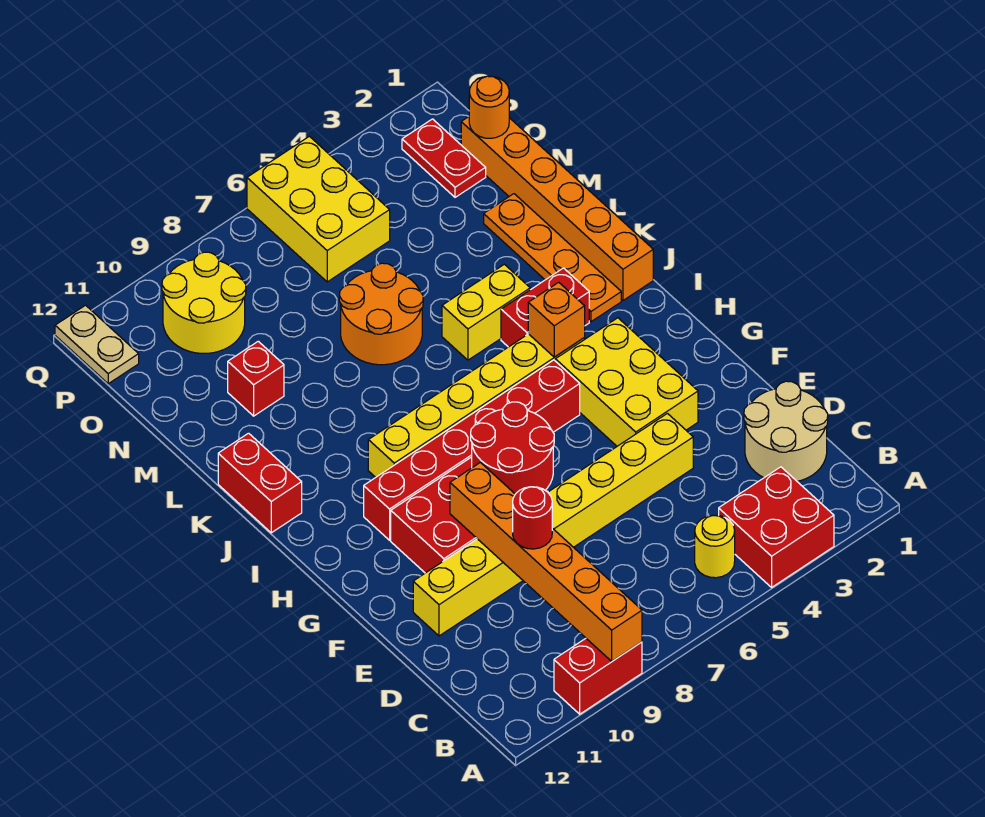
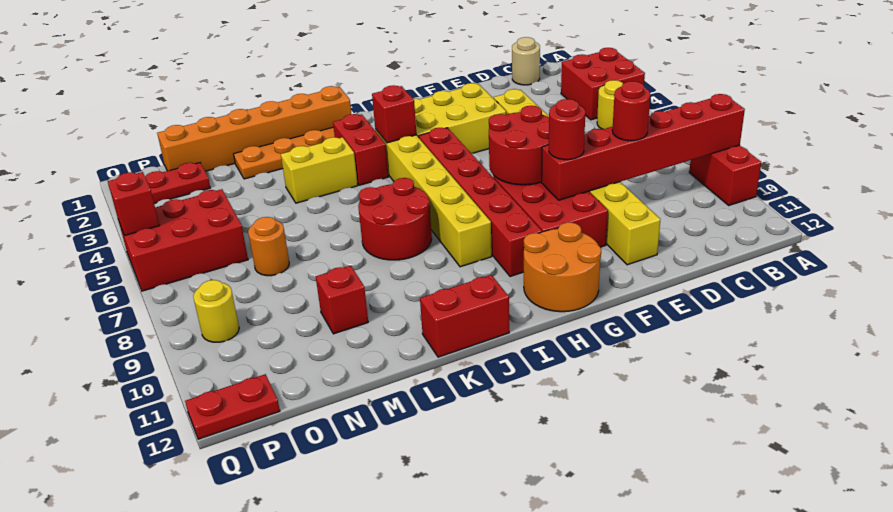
orange 1x6 brick [450,462,642,661] -> red 1x6 brick [542,94,745,200]
tan 2x2 round brick [744,381,828,481] -> tan 1x1 round brick [512,37,540,85]
none -> red 1x1 round brick [549,99,585,160]
orange 1x1 brick [528,282,585,357] -> red 1x1 brick [372,85,416,143]
none -> red 2x2 round brick [358,178,432,260]
yellow 1x2 brick [442,264,530,360] -> yellow 1x2 brick turned to [281,137,358,203]
orange 2x2 round brick [339,263,423,365] -> orange 2x2 round brick moved to [524,222,601,312]
orange 1x1 round brick [469,76,509,138] -> orange 1x1 round brick moved to [248,217,289,276]
yellow 2x3 brick [247,136,390,282] -> red 2x3 brick [118,189,248,291]
yellow 2x2 round brick [162,252,246,353] -> yellow 1x1 round brick [193,280,239,342]
tan 1x2 plate [55,305,139,384] -> red 1x2 plate [185,374,280,439]
none -> red 1x1 brick [108,172,160,236]

